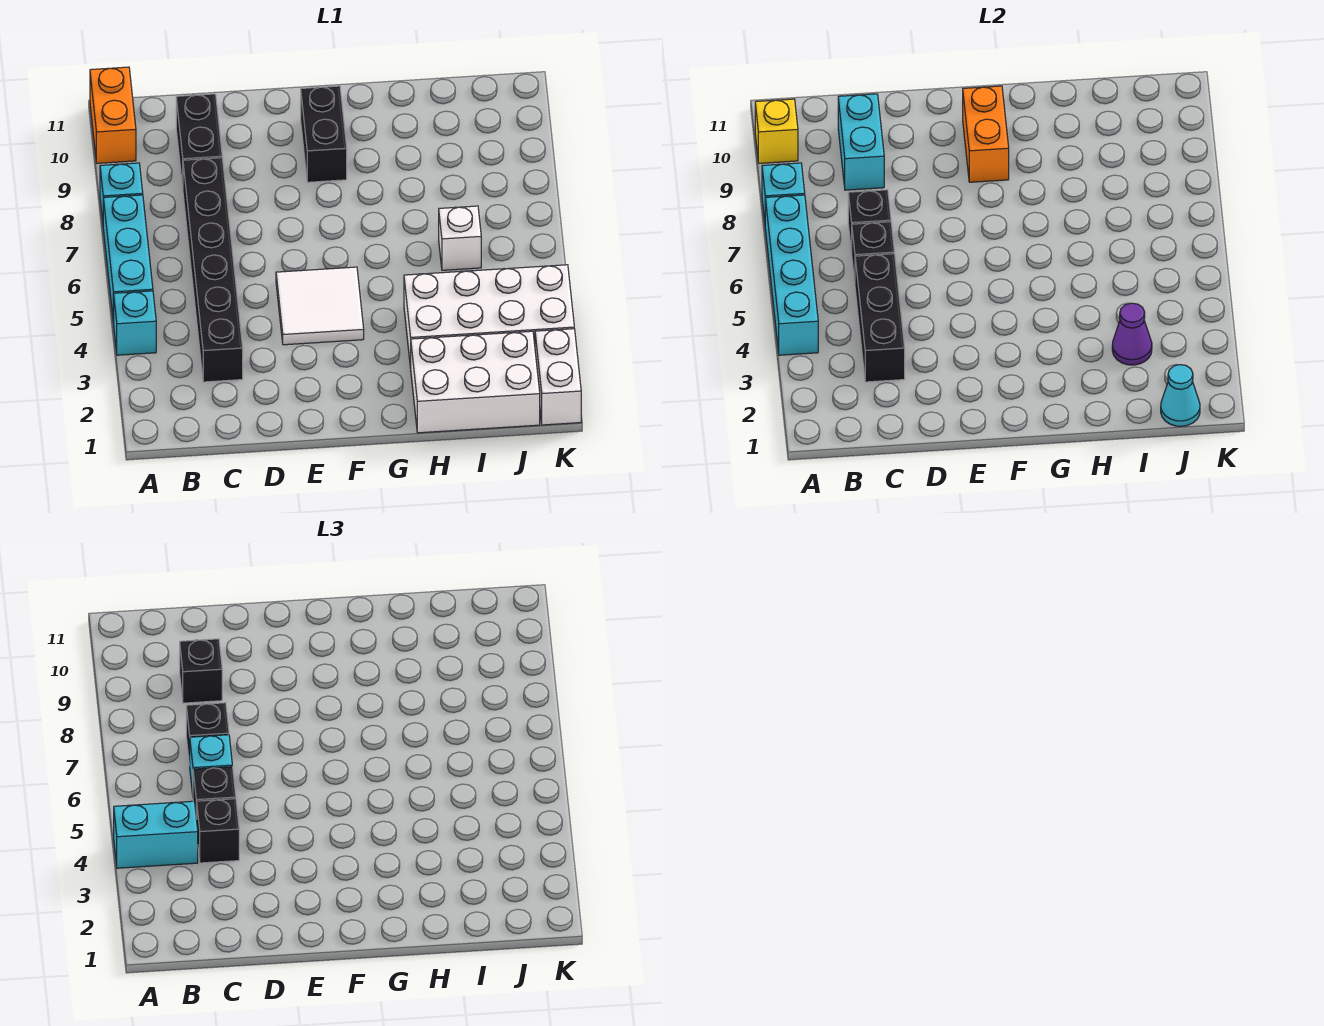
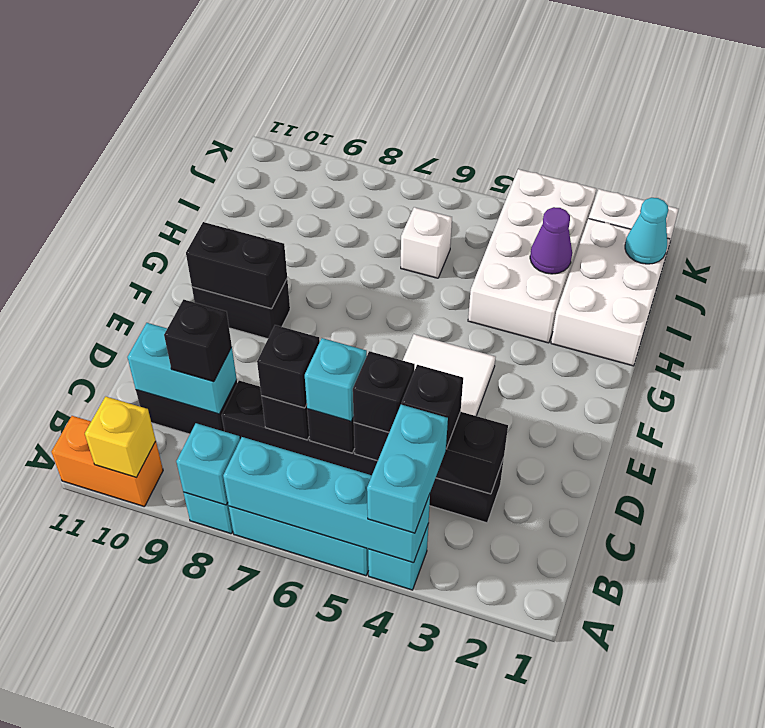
orange 1x2 brick [963,86,1009,182] -> black 1x2 brick [186,222,287,309]

